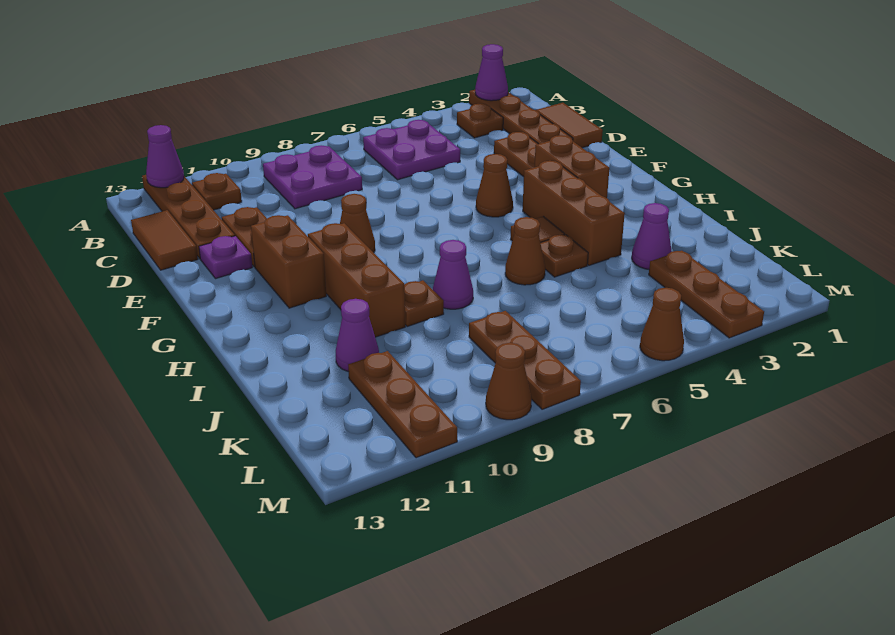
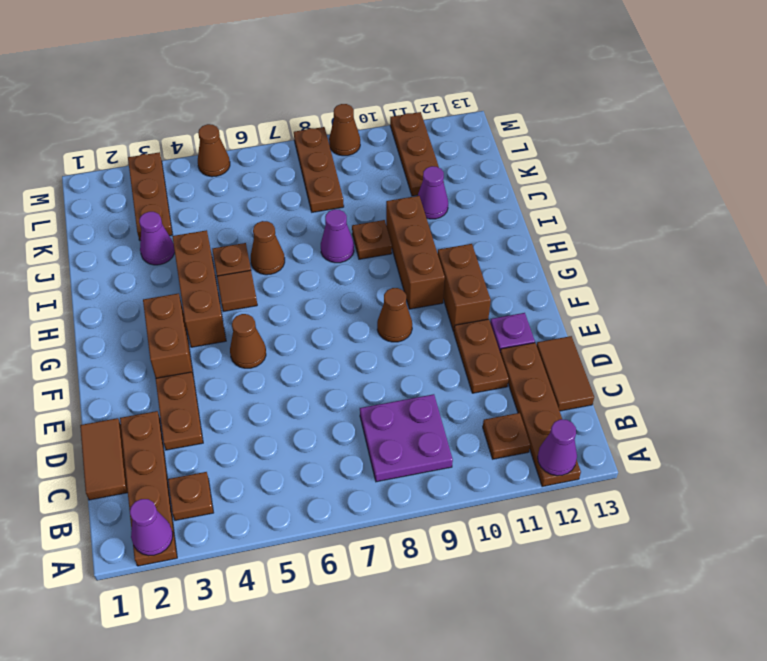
purple 2x2 plate [363,120,460,180] -> none

